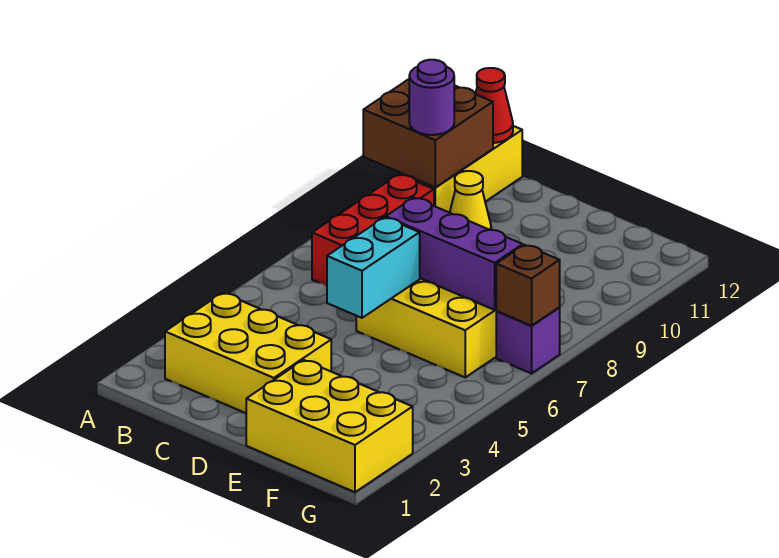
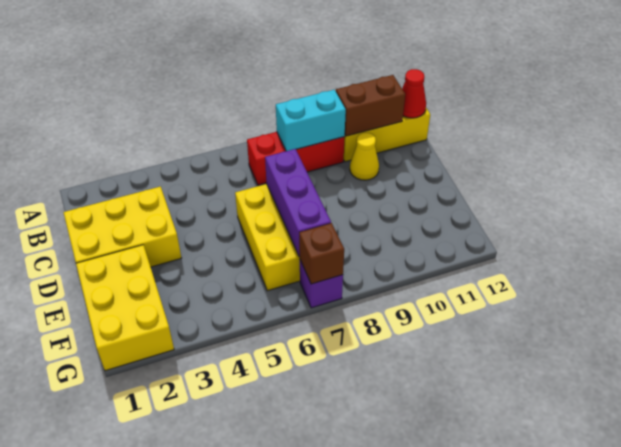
brown 2x2 brick [363,79,493,187] -> brown 1x2 brick [336,75,405,136]
yellow 2x3 brick [165,293,331,413] -> yellow 2x3 brick turned to [63,187,181,267]
purple 1x1 round brick [409,60,454,135] -> none
cyan 1x2 brick [327,217,420,318] -> cyan 1x2 brick moved to [276,90,346,151]

